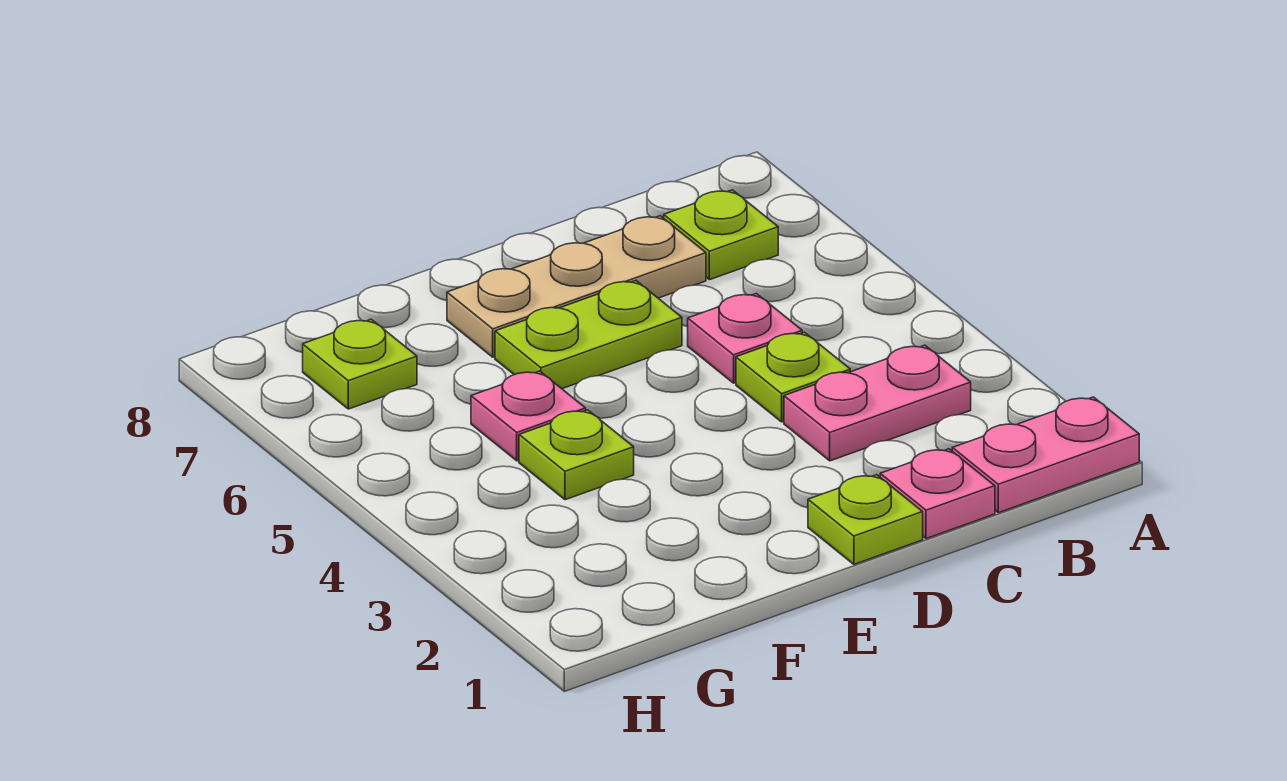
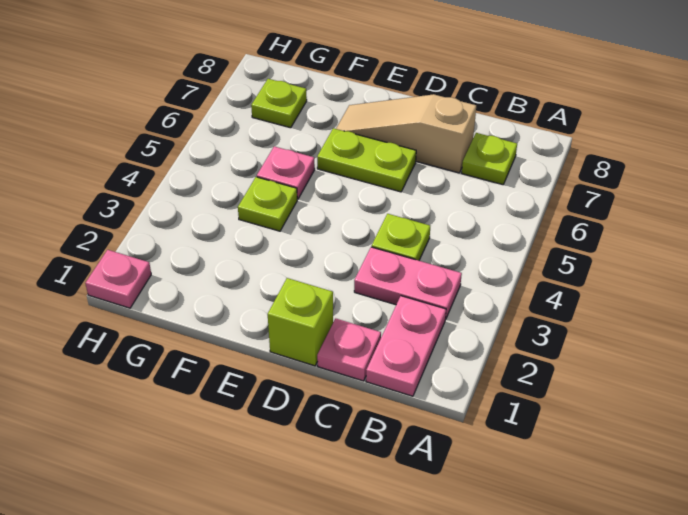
pink 1x2 plate [952,397,1139,513] -> pink 1x2 plate turned to [366,296,446,396]
pink 1x1 plate [688,293,802,383] -> pink 1x1 plate moved to [85,250,151,308]
tan 1x3 plate [447,216,706,357] -> tan 1x3 slope [336,94,476,173]
lime 1x1 plate [808,475,923,564] -> lime 1x1 brick [268,278,333,366]

